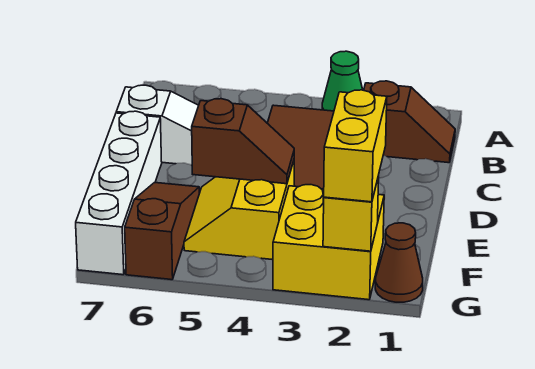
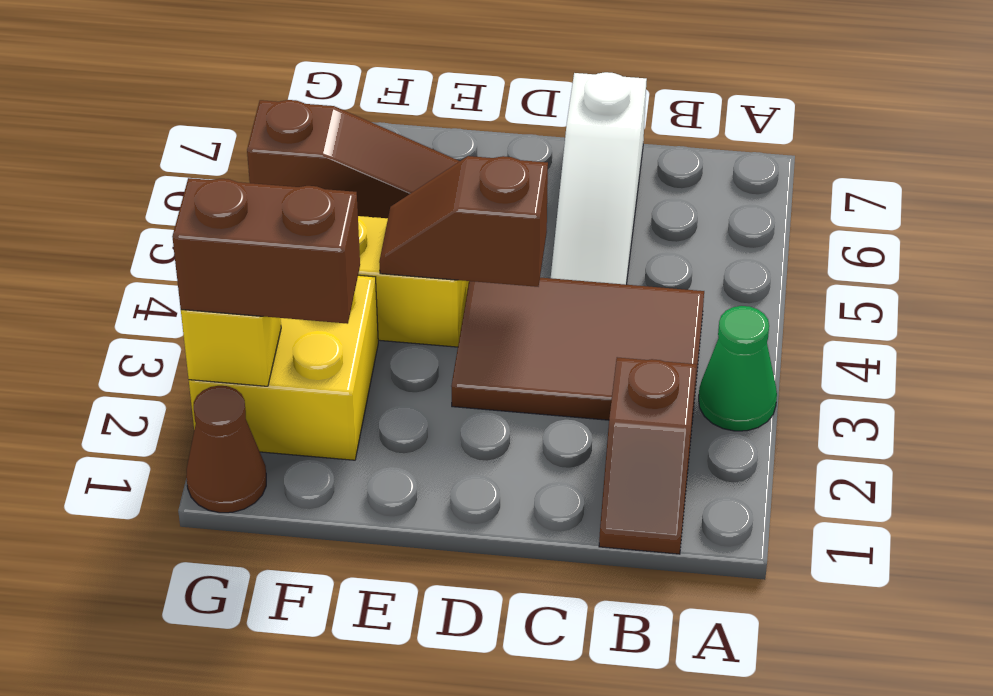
white 1x4 brick [76,111,162,275] -> none
brown 1x2 slope [192,99,294,184] -> brown 1x2 slope turned to [379,156,548,287]
yellow 1x2 brick [324,90,387,202] -> brown 1x2 brick [172,178,360,324]

